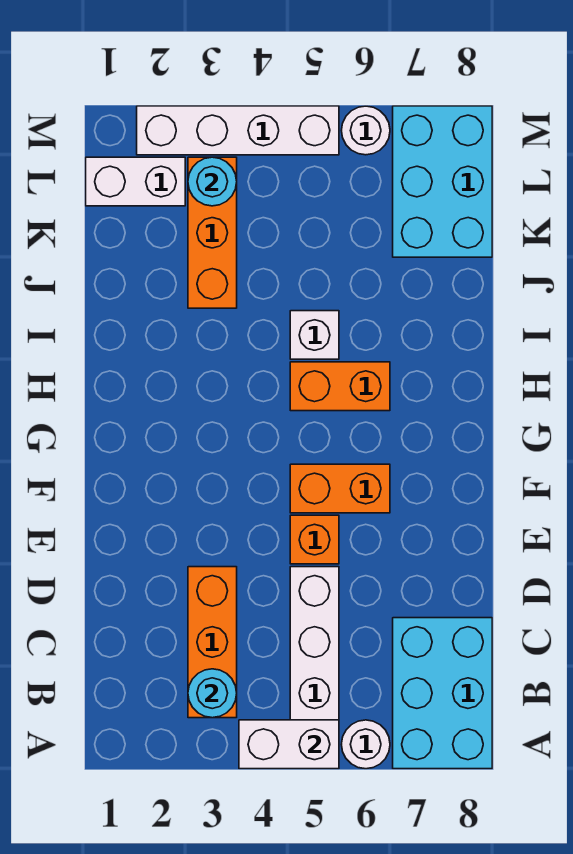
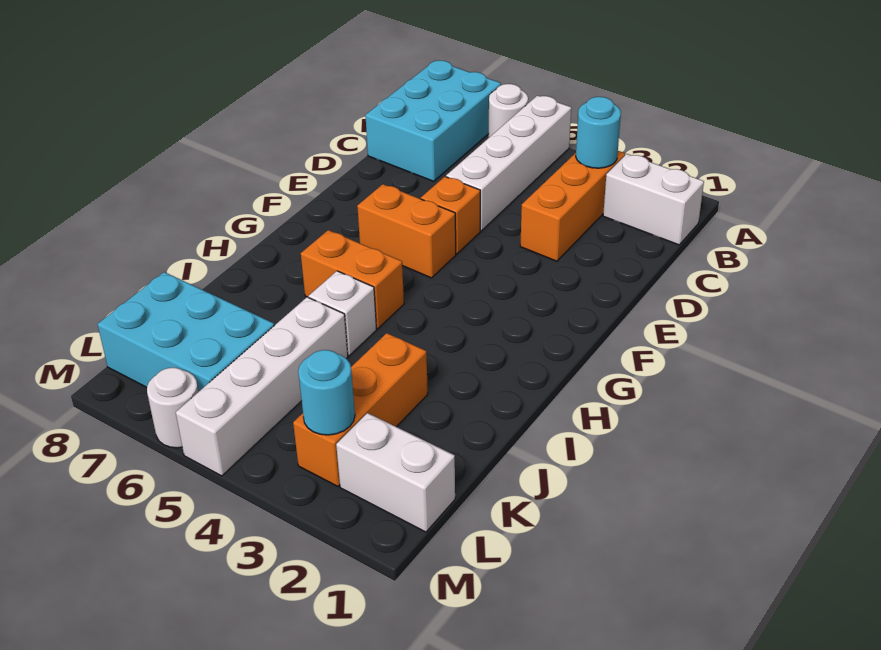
white 1x2 brick [239,720,339,769] -> white 1x2 brick moved to [603,154,704,245]
cyan 2x3 brick [393,106,492,257] -> cyan 2x3 brick turned to [98,272,274,391]
white 1x4 brick [137,106,339,155] -> white 1x4 brick turned to [176,297,348,476]

